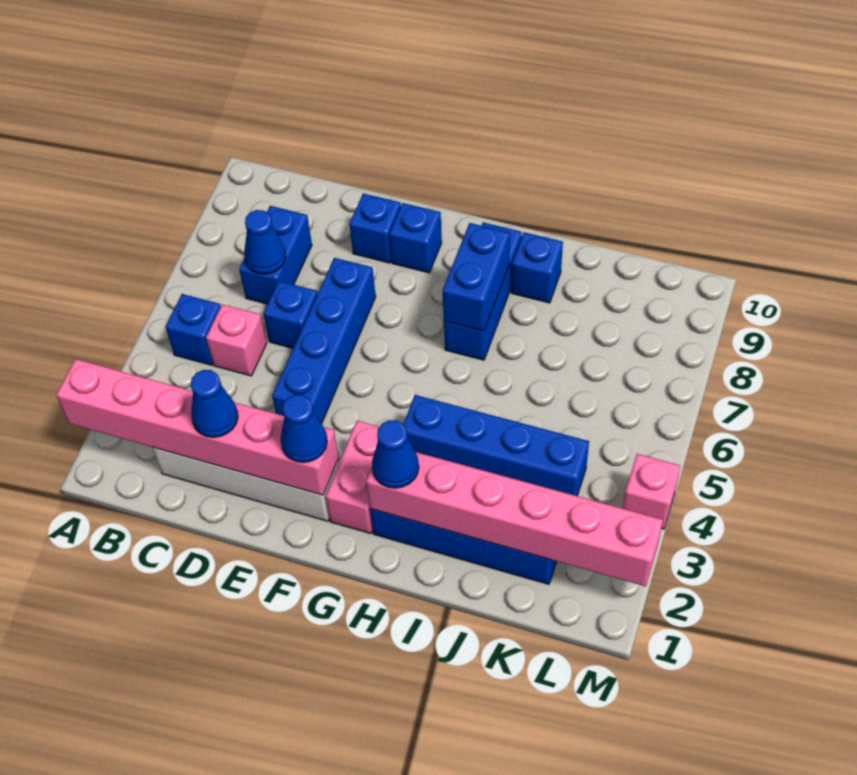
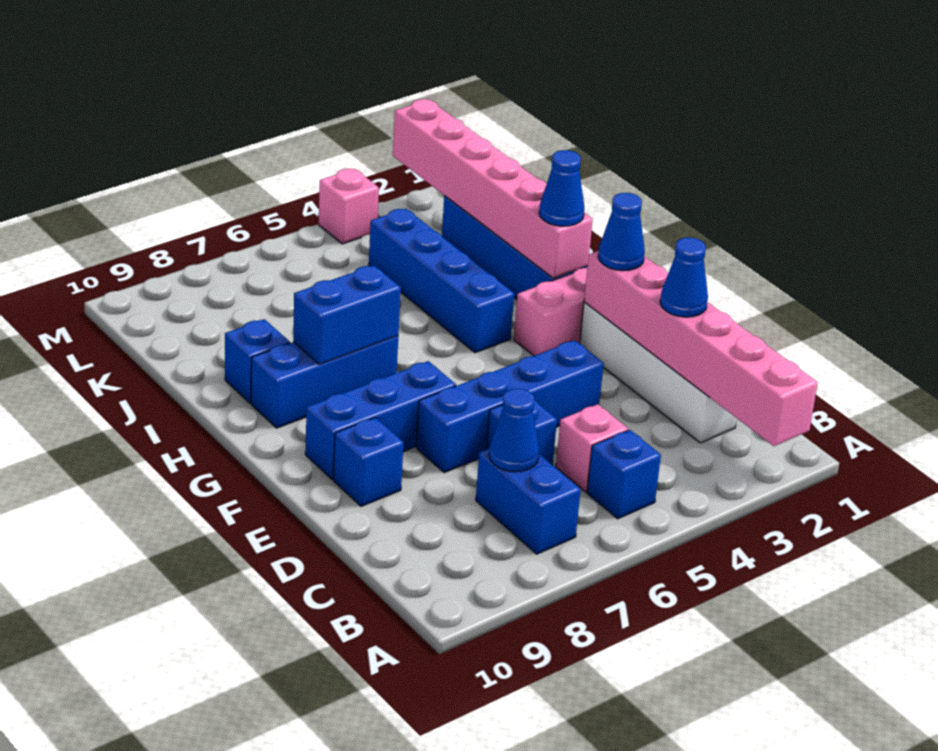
blue 1x2 brick [239,206,312,304] -> blue 1x2 brick turned to [476,448,581,554]
blue 1x1 brick [389,203,442,273] -> blue 1x3 brick [305,361,456,480]

